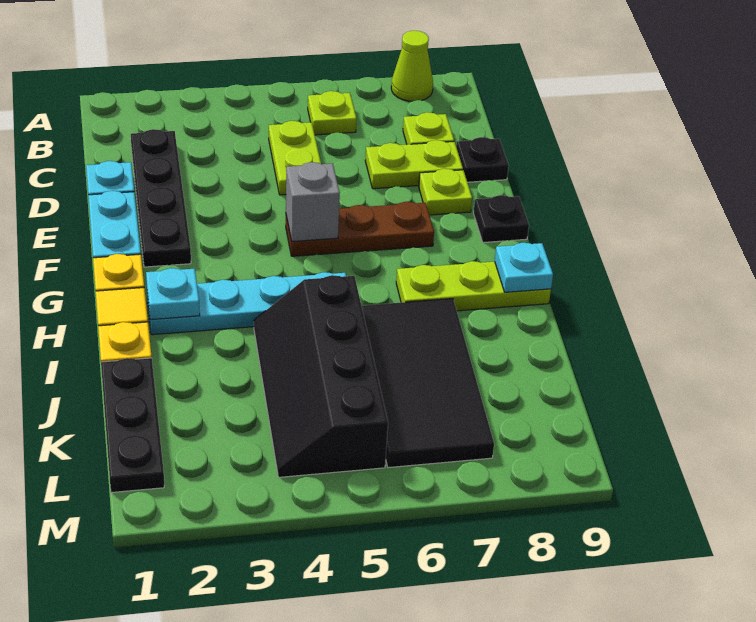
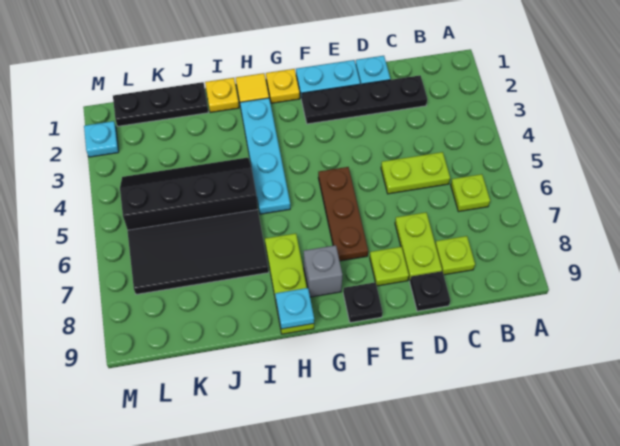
lime 1x1 cone [391,31,433,101] -> none
grey 1x1 brick [286,162,340,242] -> grey 1x1 brick moved to [304,245,342,297]
cyan 1x1 plate [146,268,200,320] -> cyan 1x1 plate moved to [84,121,119,157]

